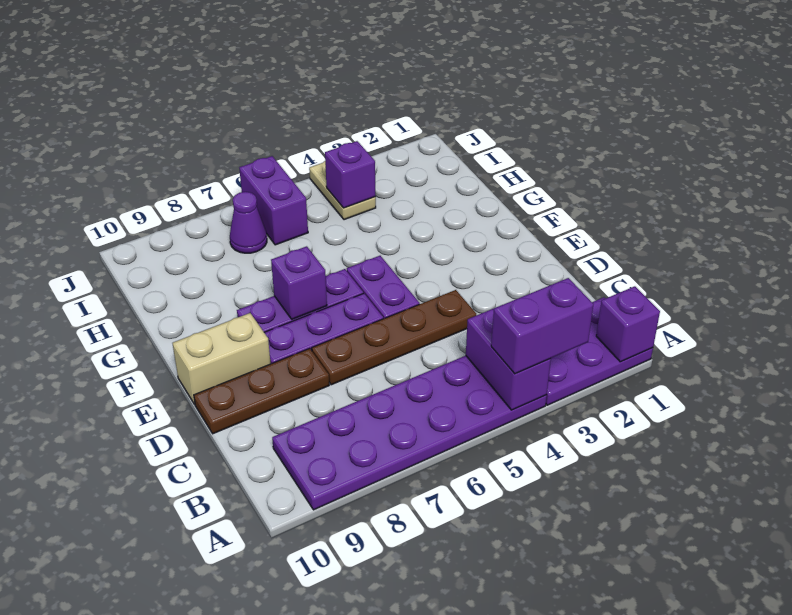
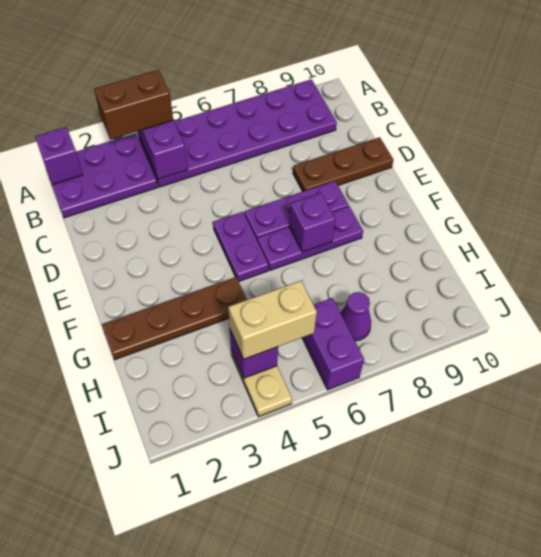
purple 1x2 brick [491,278,593,374] -> brown 1x2 brick [94,70,173,140]
brown 1x4 plate [312,290,476,385] -> brown 1x4 plate moved to [102,277,247,359]
tan 1x2 brick [173,313,271,404] -> tan 1x2 brick moved to [228,281,317,359]

